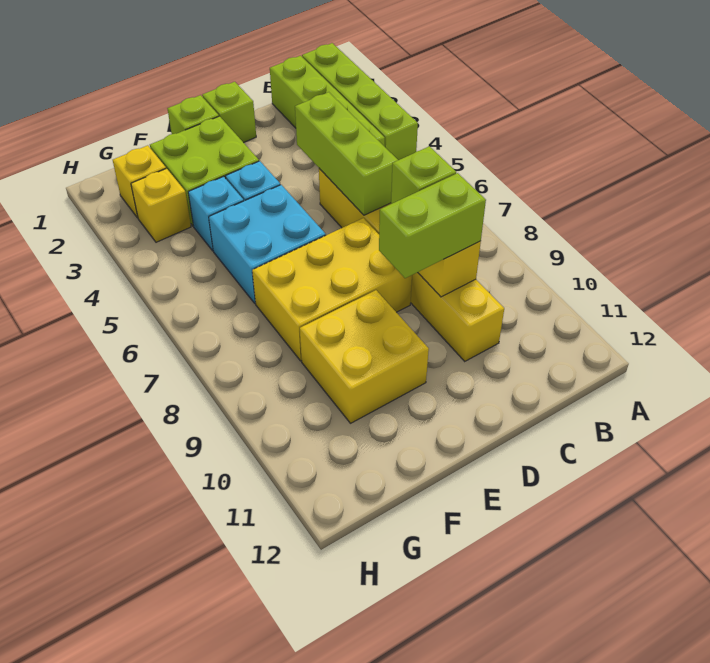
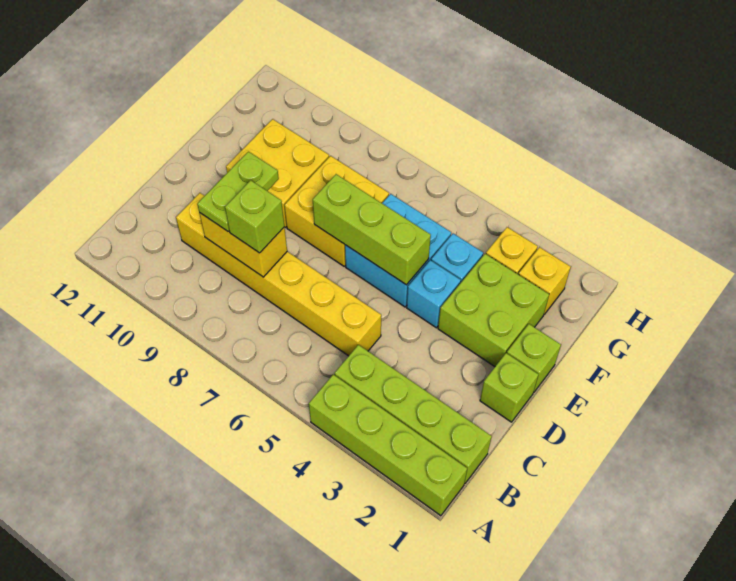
lime 1x3 brick [295,92,398,215] -> lime 1x3 brick moved to [313,174,431,285]
lime 1x2 brick [379,173,486,278] -> lime 1x2 plate [197,152,279,231]
yellow 2x3 brick [252,218,412,361] -> yellow 2x2 brick [284,156,389,266]

